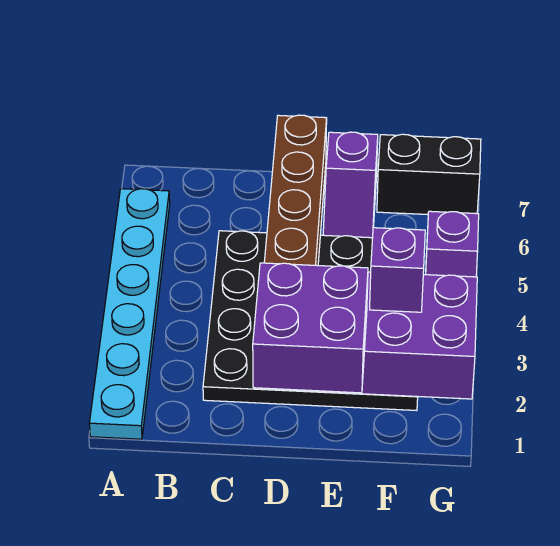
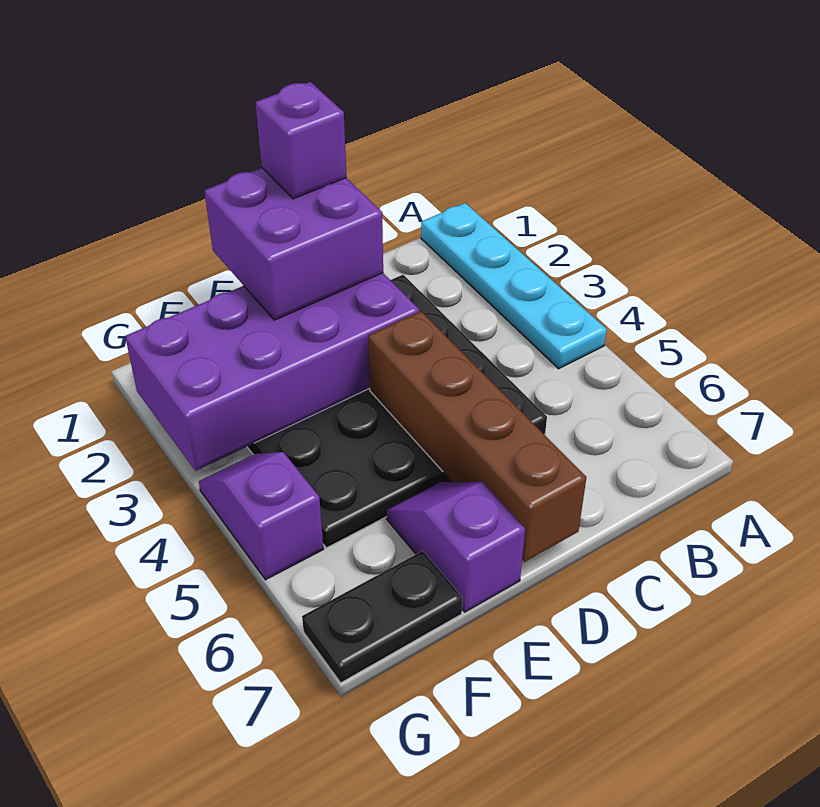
cyan 1x6 plate [89,189,170,439] -> cyan 1x4 plate [421,203,607,369]
purple 1x1 brick [370,228,425,312] -> purple 1x1 brick moved to [255,82,347,199]
black 1x2 brick [377,134,481,215] -> black 1x2 plate [302,551,462,683]

